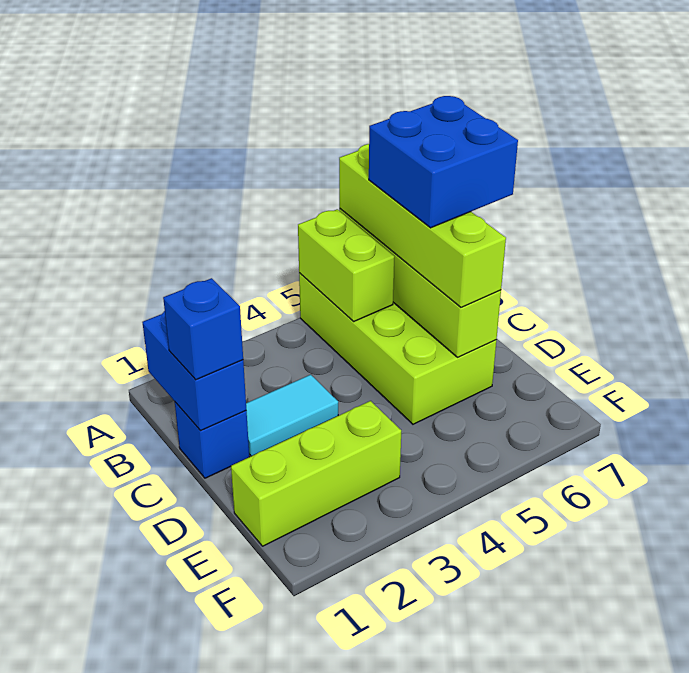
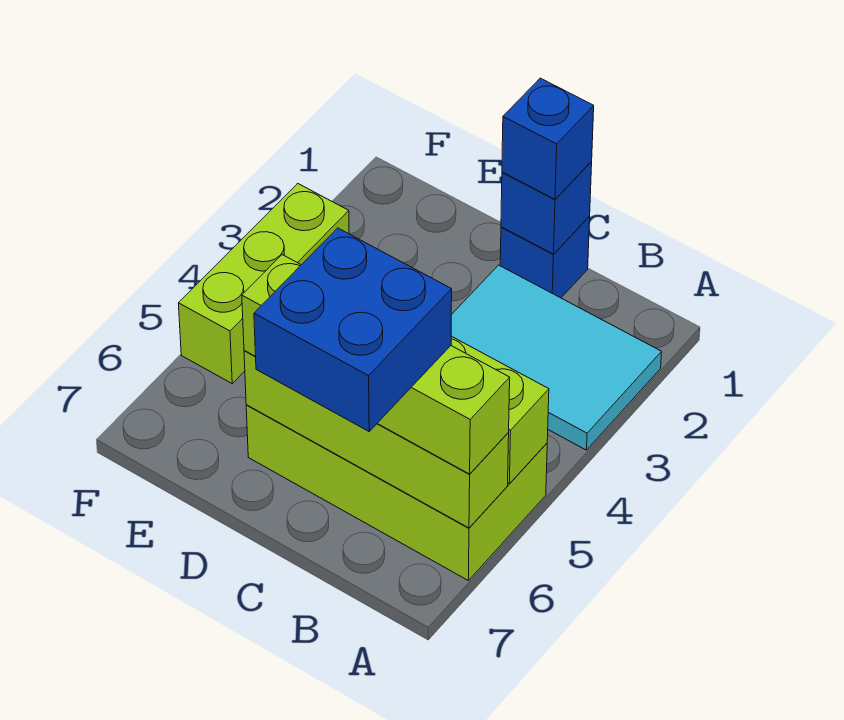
blue 1x2 brick [142,311,246,431] -> blue 1x1 brick [501,162,592,254]
cyan 1x2 tile [246,375,338,456] -> cyan 2x3 tile [451,265,662,450]
lime 1x3 brick [231,401,401,546] -> lime 1x3 brick moved to [179,183,349,383]

